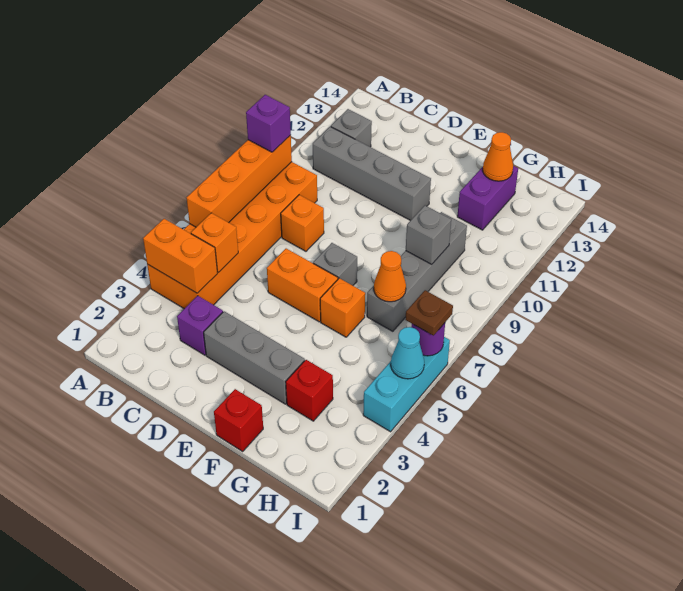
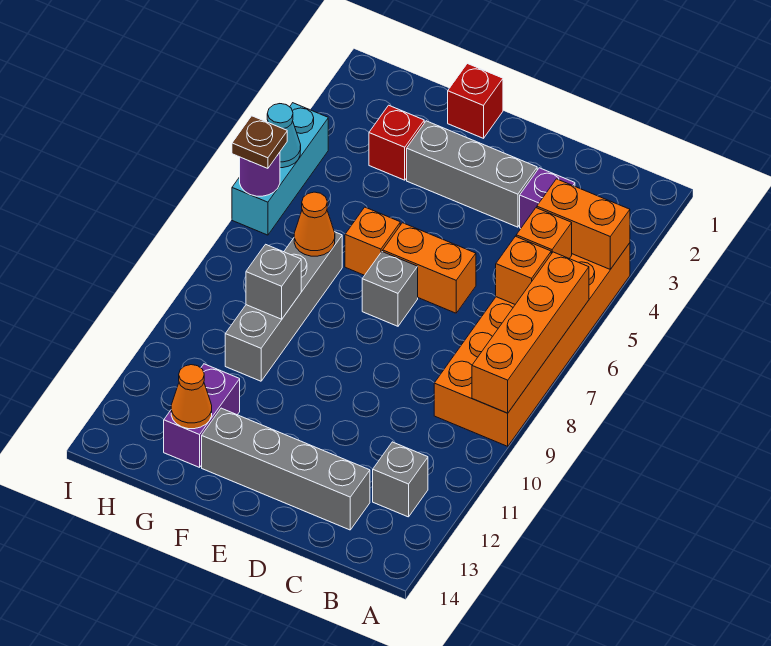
purple 1x1 brick [246,95,291,152] -> none
grey 1x4 brick [313,127,431,221] -> grey 1x4 brick moved to [202,408,370,530]
orange 1x1 brick [281,195,324,251] -> orange 1x1 brick moved to [496,236,551,304]

